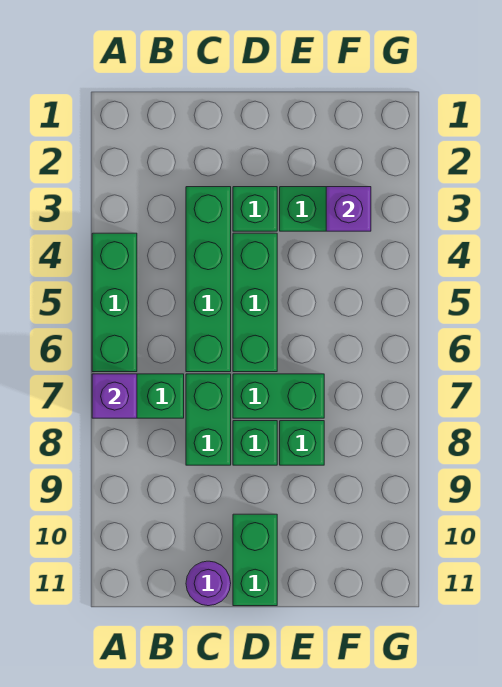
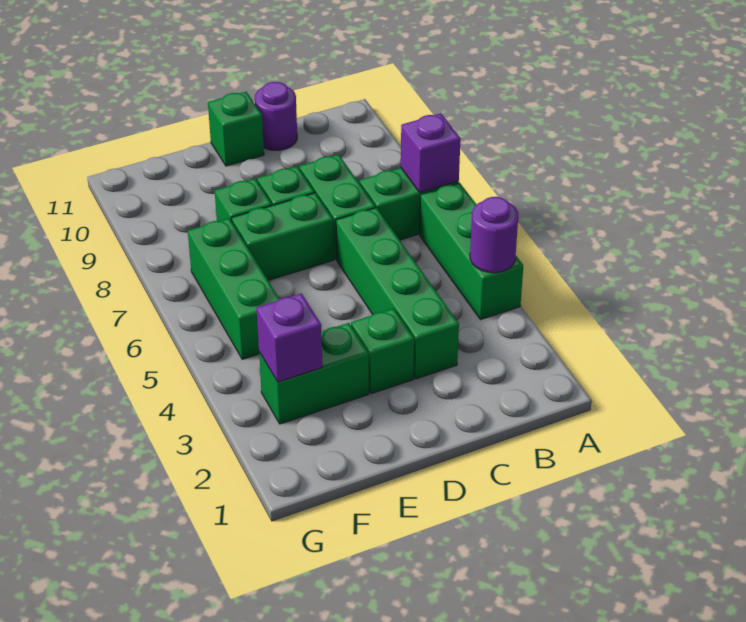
none -> purple 1x1 round brick [470,197,518,273]
green 1x3 brick [233,233,277,372] -> green 1x3 brick moved to [188,218,279,359]
green 1x2 brick [233,514,277,606] -> green 1x1 brick [208,92,264,166]

